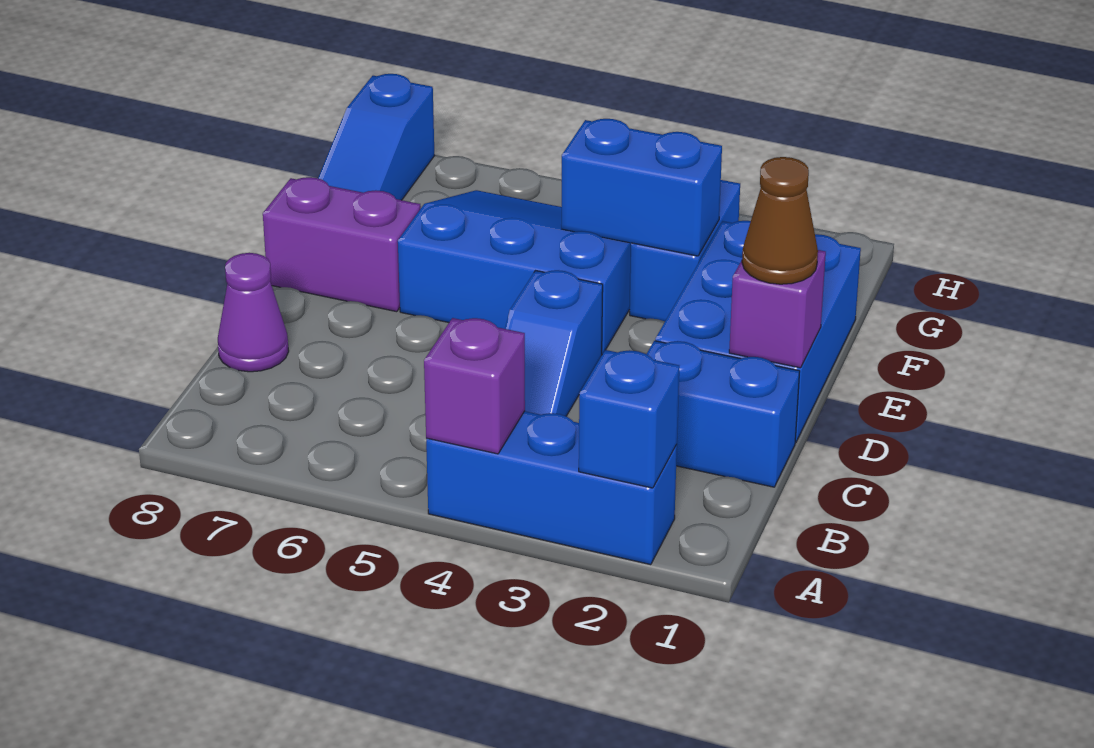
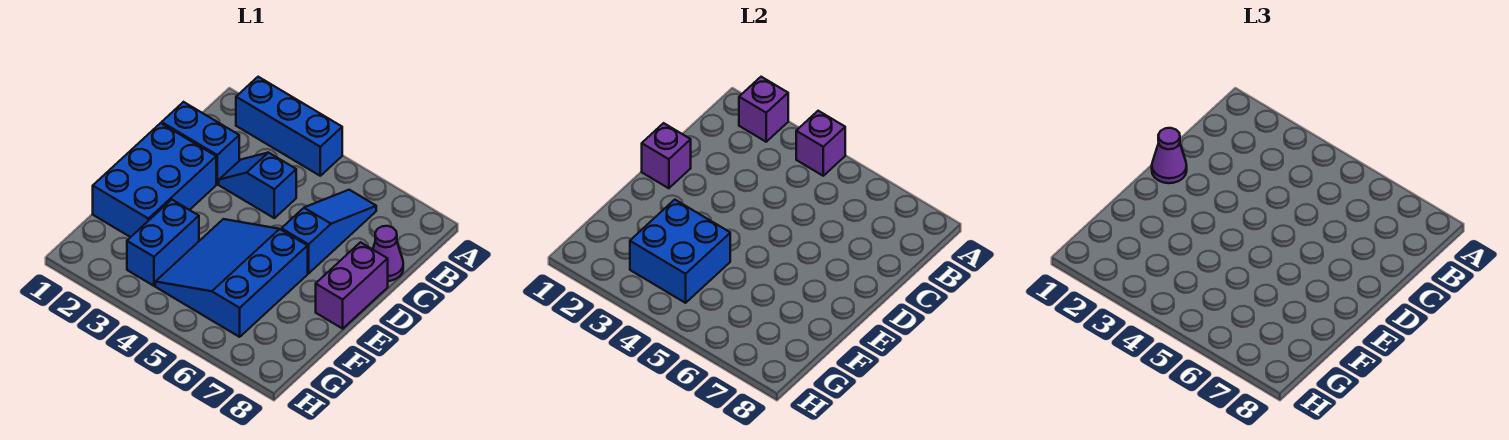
blue 1x1 brick [579,350,679,488] -> purple 1x1 brick [739,77,788,142]
blue 1x2 slope [505,270,603,416] -> blue 1x2 slope turned to [219,153,296,218]
brown 1x1 cone [742,157,818,284] -> purple 1x1 cone [1152,128,1187,183]
blue 3x3 slope [398,190,631,354] -> blue 3x3 slope turned to [155,219,308,337]
purple 1x2 brick [263,177,421,312] -> purple 1x2 brick turned to [316,242,388,329]
blue 1x2 brick [561,119,722,256] -> blue 2x2 brick [630,200,730,303]
blue 1x3 slope [318,74,434,200] -> blue 1x3 slope moved to [281,190,376,273]

